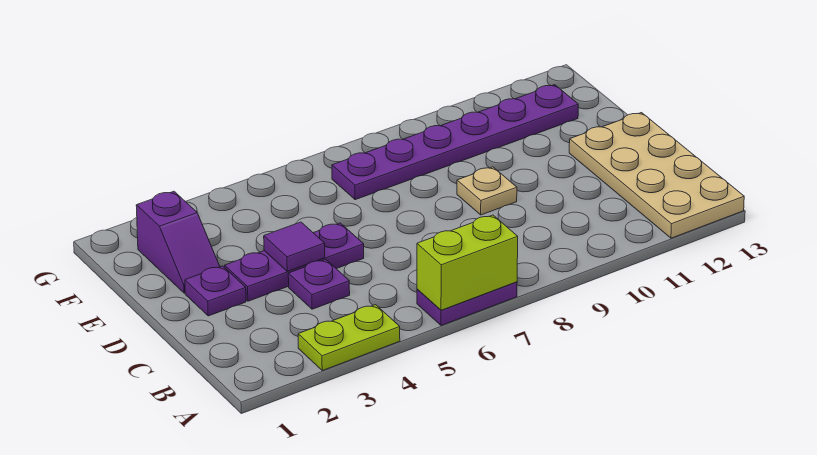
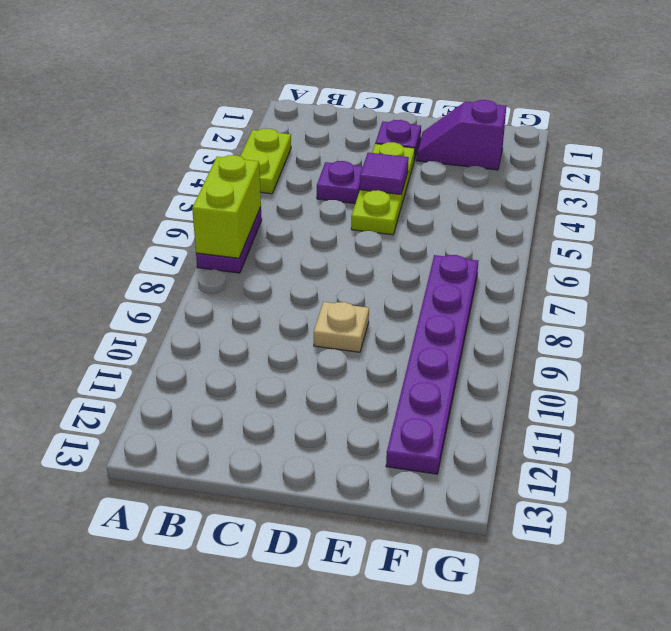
tan 2x4 plate [569,113,744,238] -> none
purple 1x3 plate [225,223,364,301] -> lime 1x3 plate [351,142,415,235]

